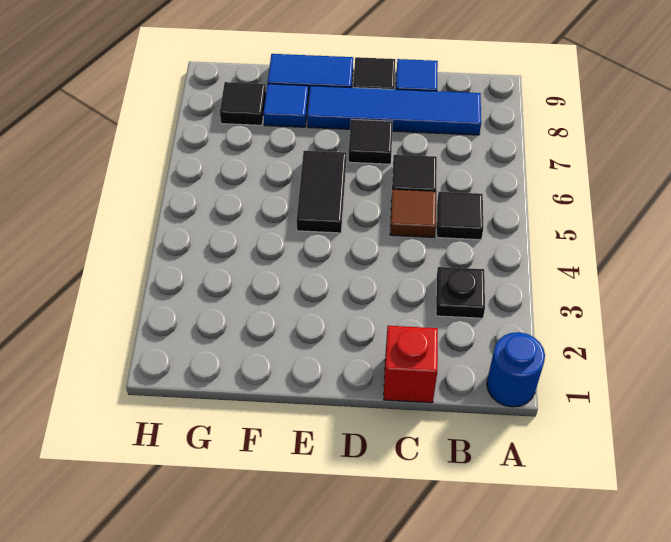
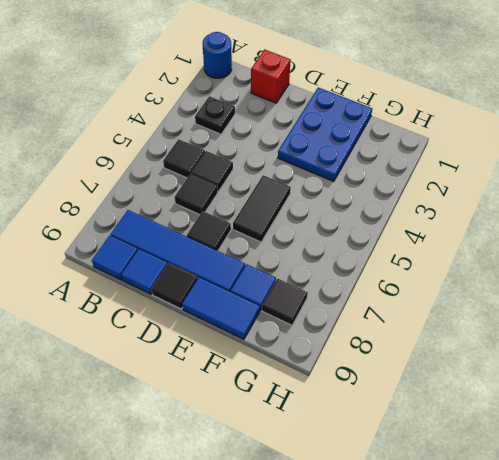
none -> blue 1x1 tile [92,235,138,280]
brown 1x1 tile [390,189,436,237] -> black 1x1 tile [191,151,233,191]
none -> blue 2x3 plate [278,87,372,181]

